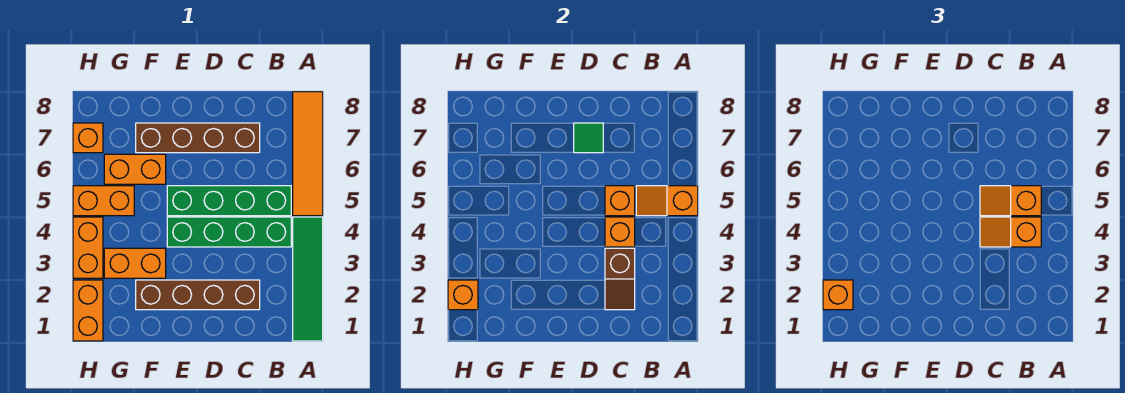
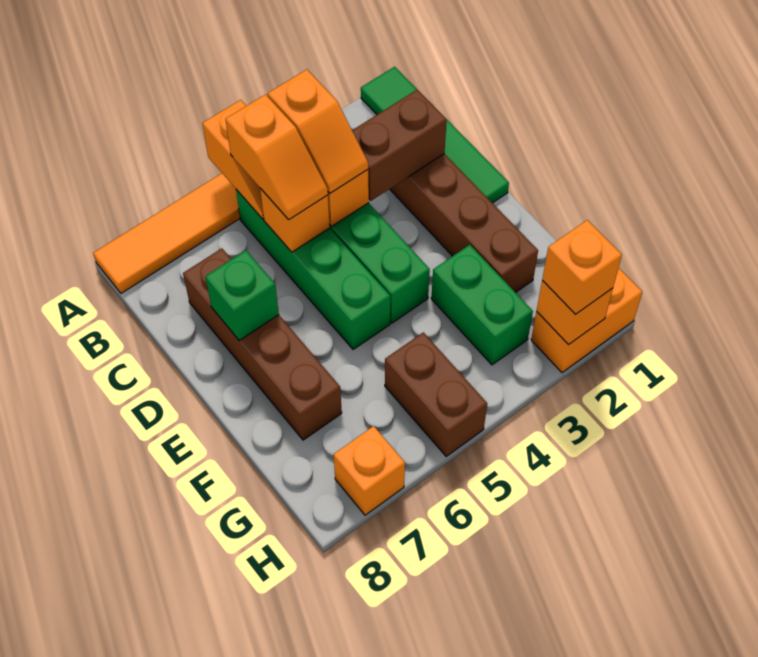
green 1x4 tile [293,217,323,341] -> green 1x4 tile turned to [361,67,509,203]
brown 1x2 slope [605,248,635,310] -> brown 1x2 brick [352,90,447,201]
green 1x1 tile [574,123,603,153] -> green 1x1 brick [205,250,279,341]
orange 1x2 brick [104,248,166,278] -> green 1x2 brick [431,245,533,365]
orange 1x2 brick [104,154,166,184] -> none
orange 1x2 brick [73,186,134,216] -> brown 1x2 brick [385,332,487,456]
orange 1x2 brick [73,217,103,278] -> none

